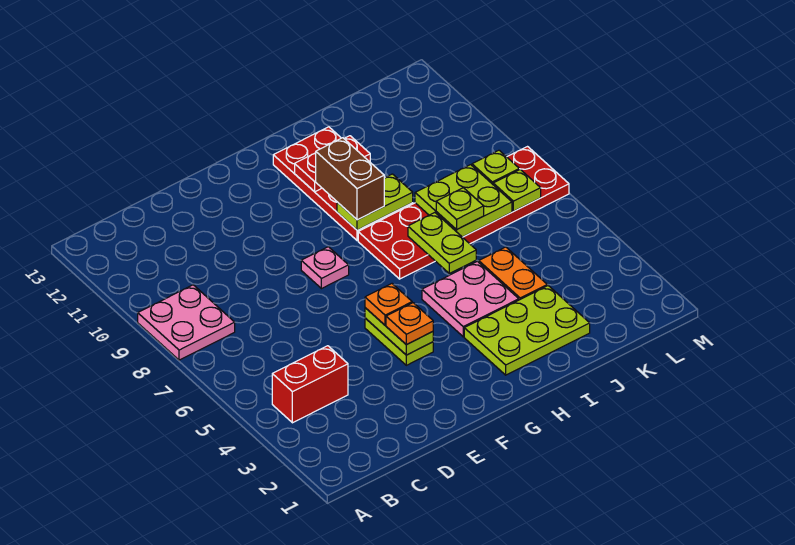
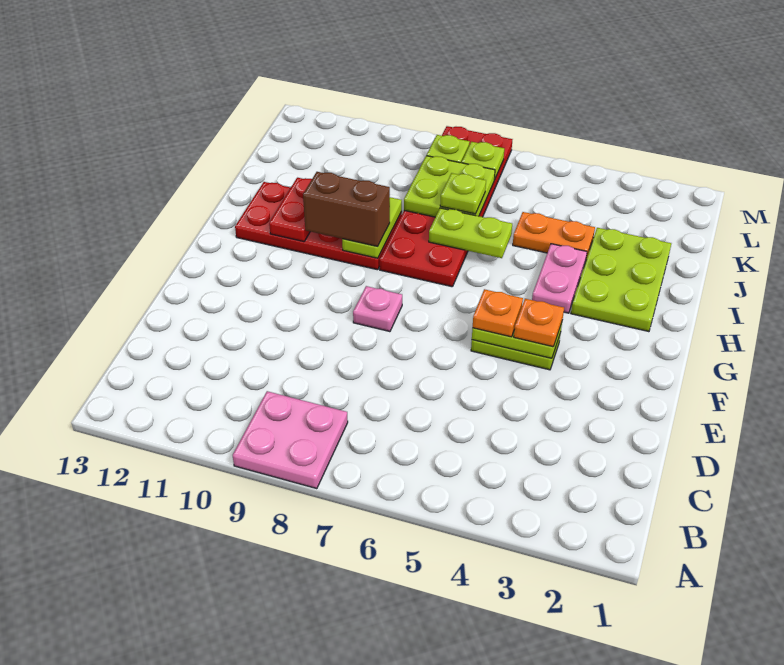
red 1x2 brick [272,346,348,423] -> none
pink 2x2 plate [422,261,519,337] -> pink 1x2 plate [532,244,587,313]

